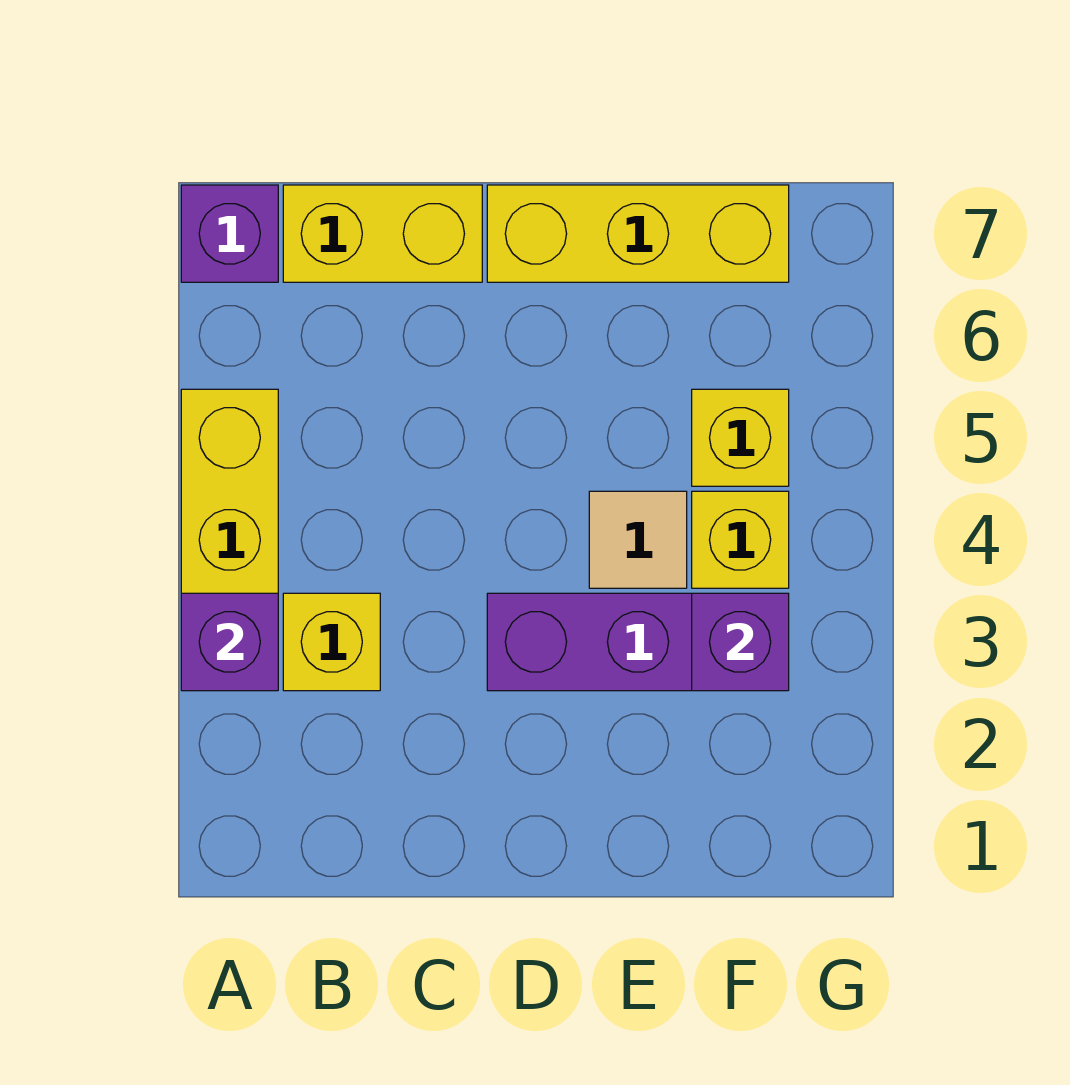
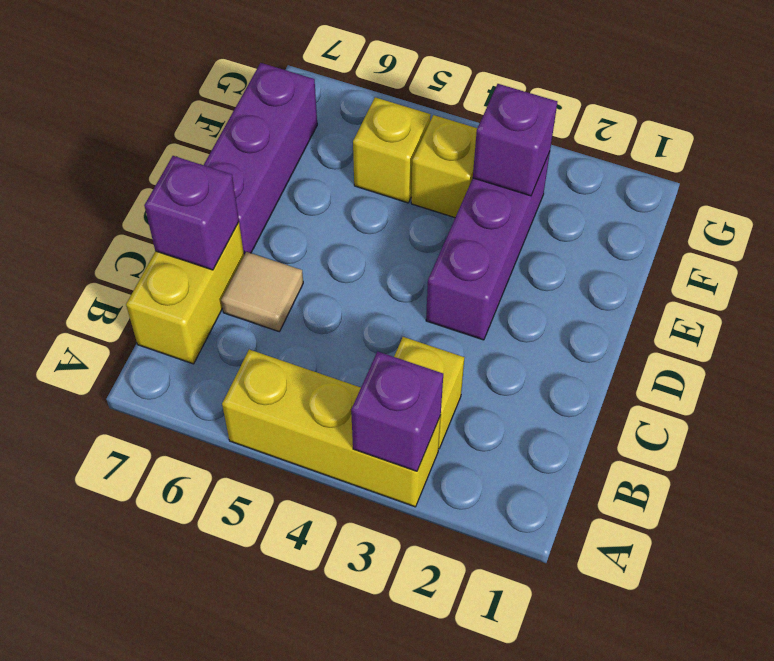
purple 1x1 brick [181,185,278,282] -> purple 1x1 brick moved to [144,156,239,270]
yellow 1x3 brick [487,185,789,282] -> purple 1x3 brick [204,63,317,255]
tan 1x1 tile [589,491,687,588] -> tan 1x1 tile moved to [221,252,303,332]

